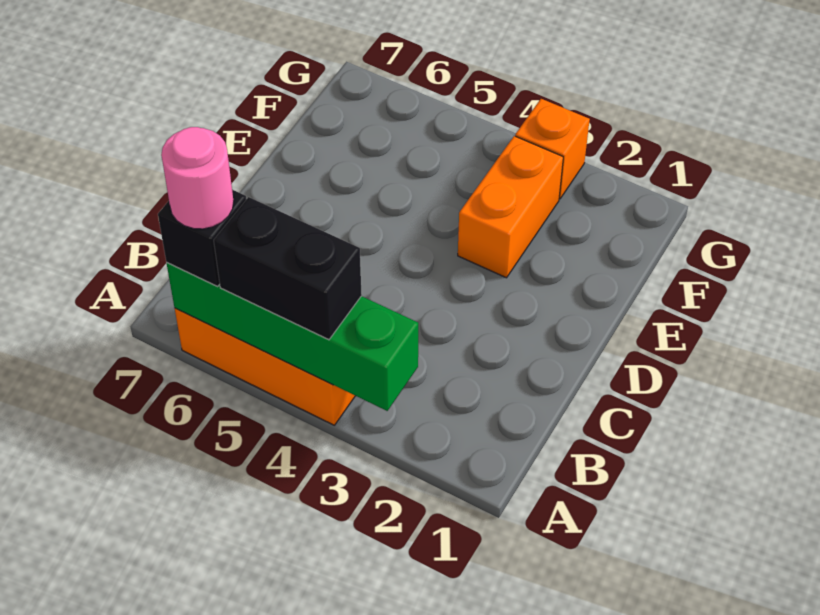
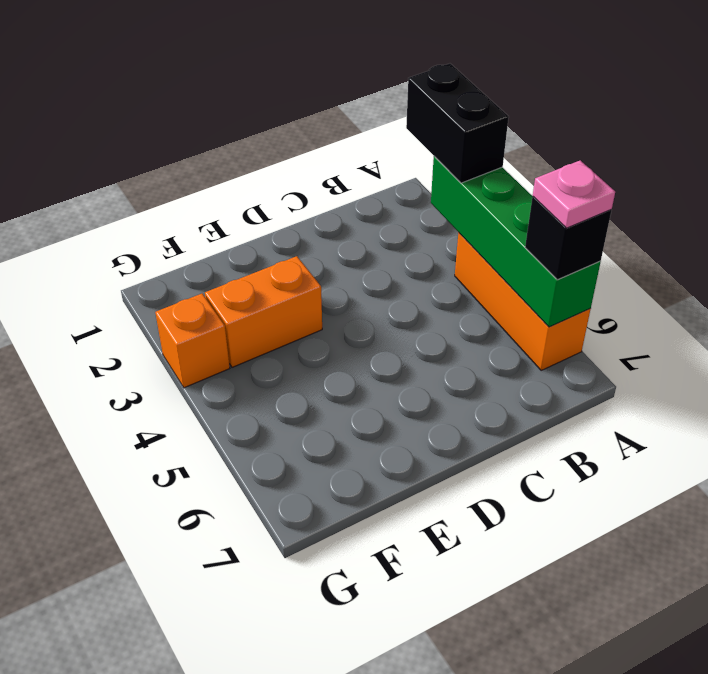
black 1x2 brick [214,197,362,340] -> black 1x2 brick moved to [406,64,509,183]
pink 1x1 round brick [161,127,234,229] -> pink 1x1 plate [533,160,615,228]

